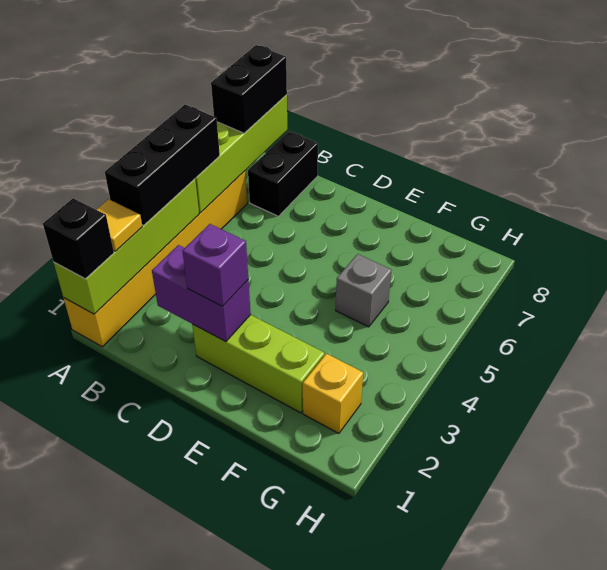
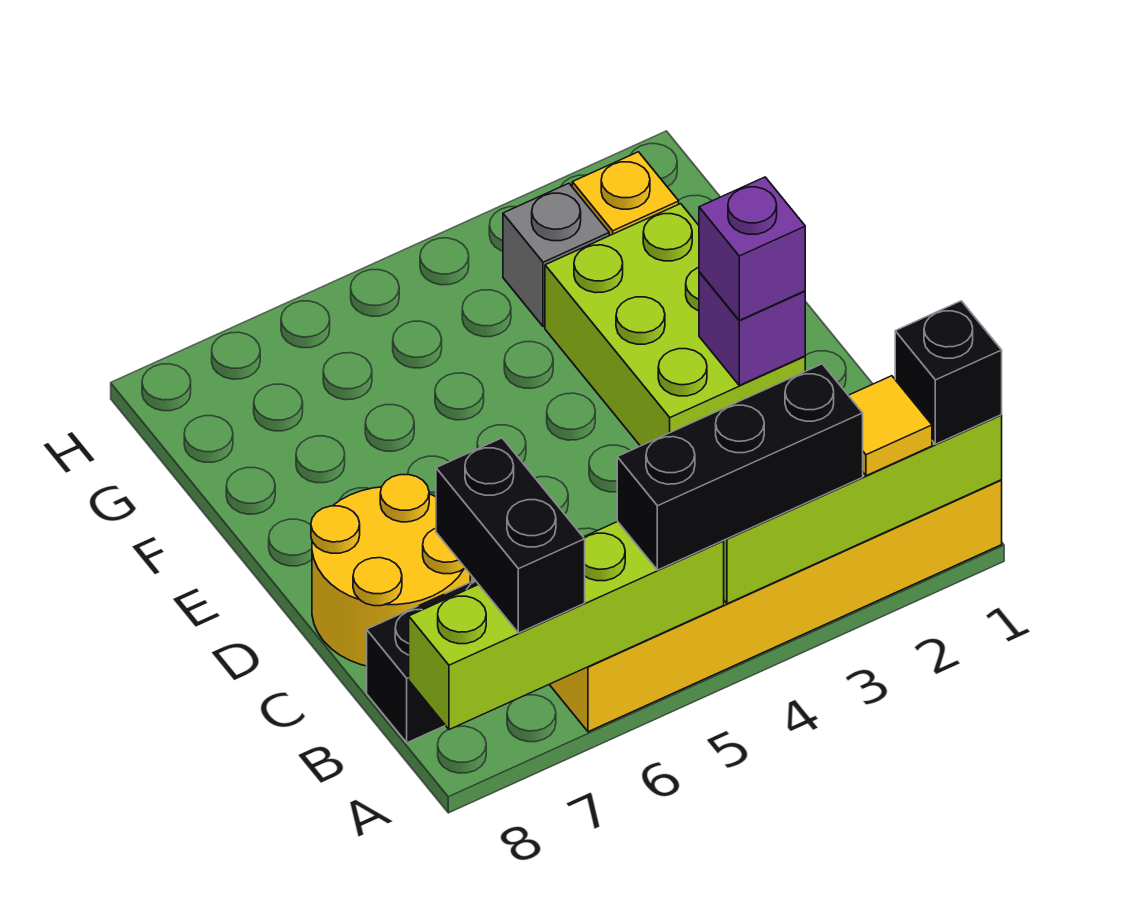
black 1x2 brick [211,45,287,133] -> black 1x2 brick turned to [436,438,585,633]
purple 1x2 brick [152,245,251,342] -> purple 1x1 brick [699,272,805,385]
none -> yellow 2x2 round brick [311,475,470,666]
lime 1x3 brick [192,315,325,413] -> lime 2x3 brick [545,204,805,446]
grey 1x1 brick [336,254,392,327] -> grey 1x1 brick moved to [503,183,609,327]

